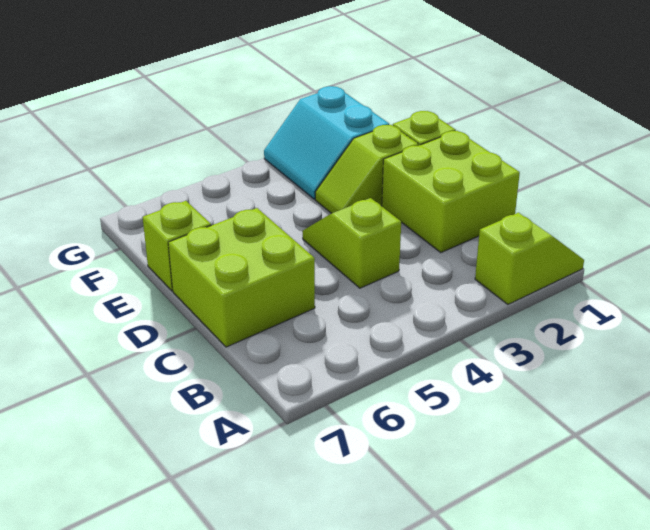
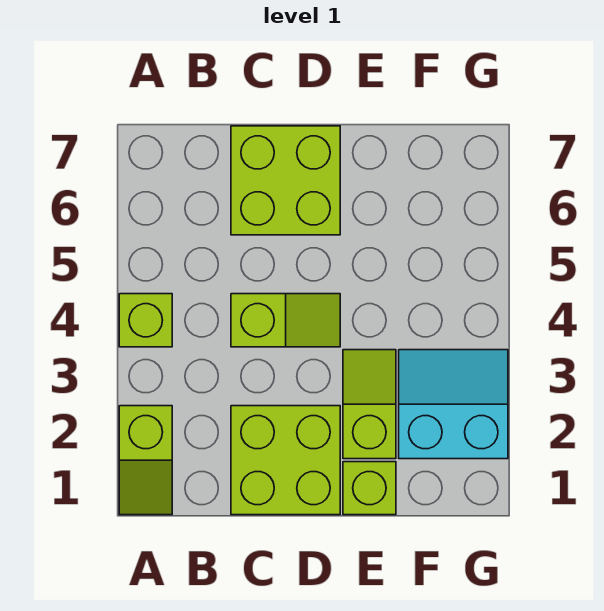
lime 1x1 brick [143,201,211,291] -> lime 1x1 brick moved to [119,294,172,347]

